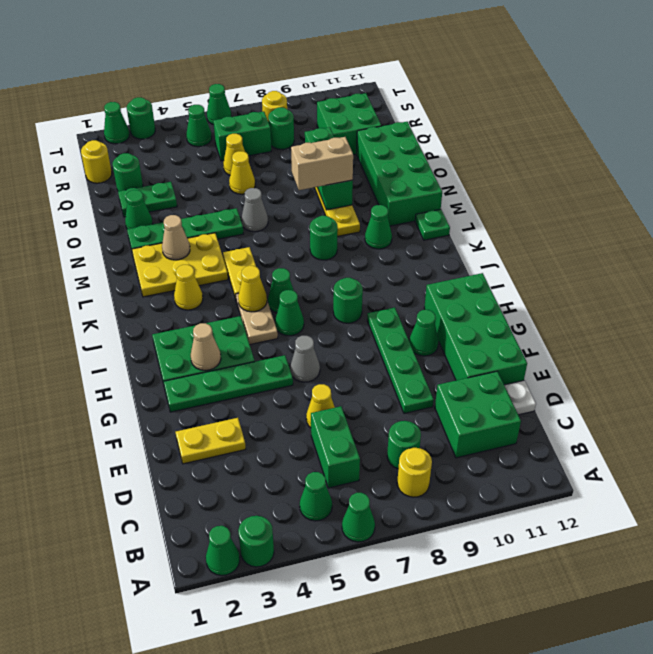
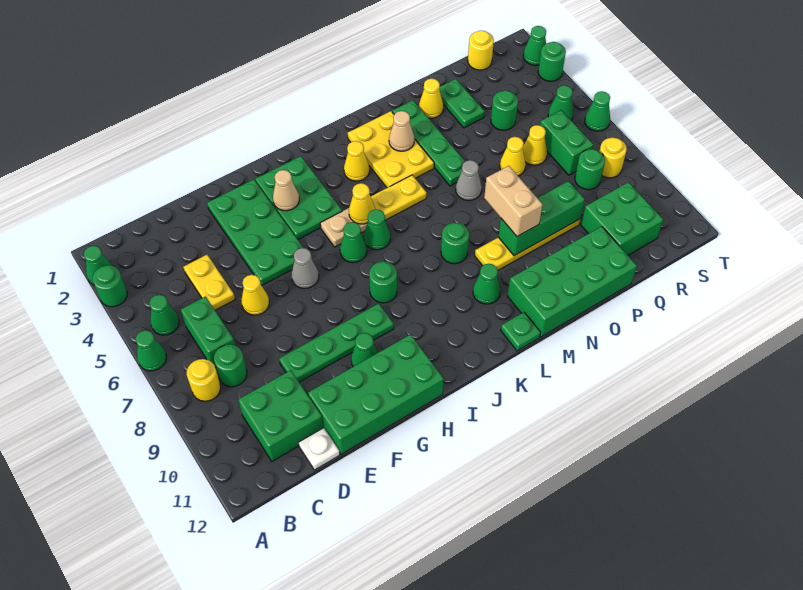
green 1x2 brick [311,406,360,488] -> green 1x2 brick turned to [181,296,235,368]
yellow 1x2 plate [176,418,246,464] -> yellow 1x2 plate moved to [184,255,235,310]
green 1x4 plate [163,355,293,412] -> green 2x4 plate [207,179,304,286]
green 1x1 cone [125,190,153,229] -> yellow 1x1 cone [419,79,443,118]
green 1x1 round brick [113,153,143,191] -> green 1x1 round brick moved to [491,90,518,130]

